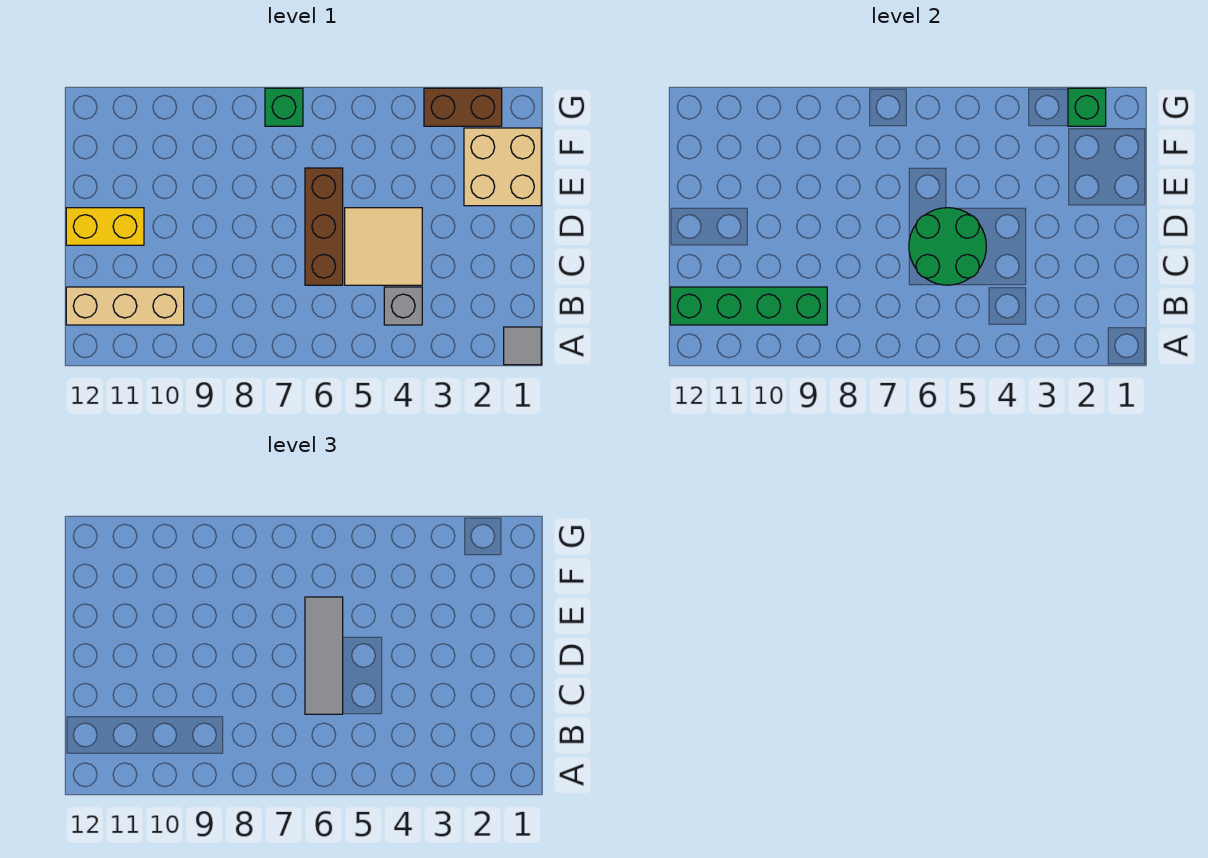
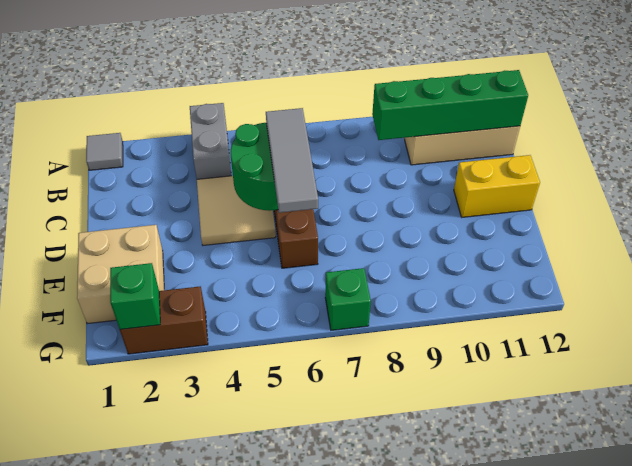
grey 1x1 brick [384,287,422,325] -> grey 1x2 brick [190,103,231,179]

